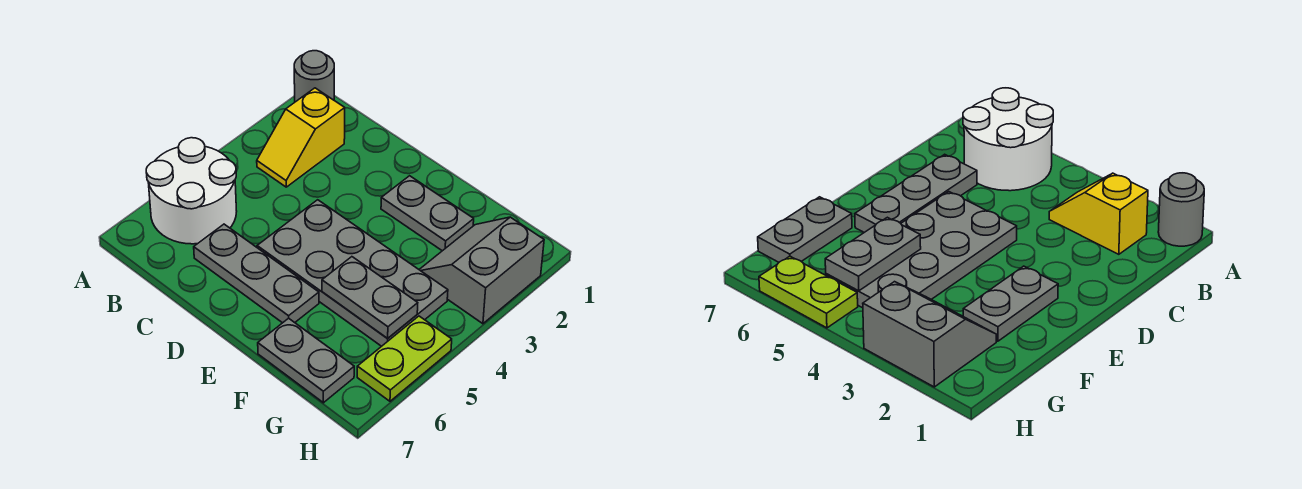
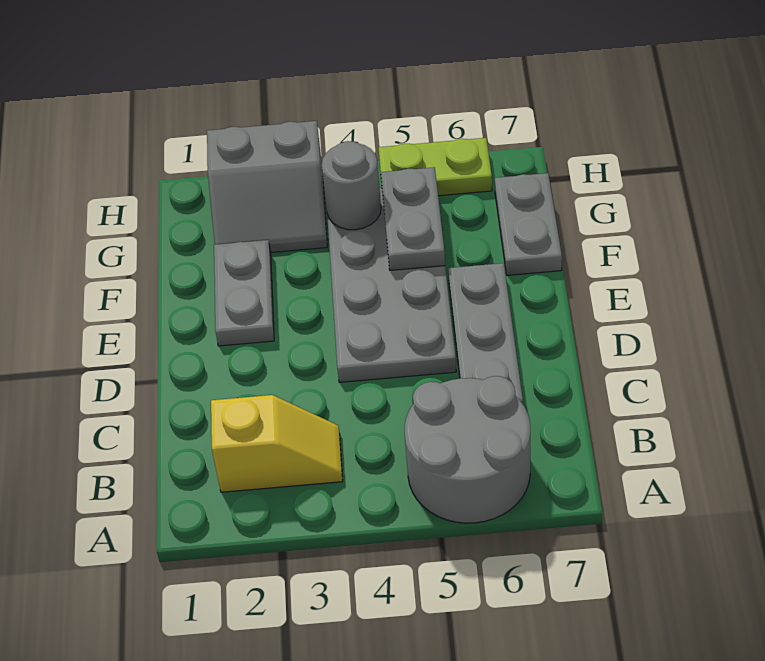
grey 1x1 round brick [294,51,334,102] -> grey 1x1 round brick moved to [322,141,381,230]
white 2x2 round brick [146,138,237,244] -> grey 2x2 round brick [405,376,530,523]

